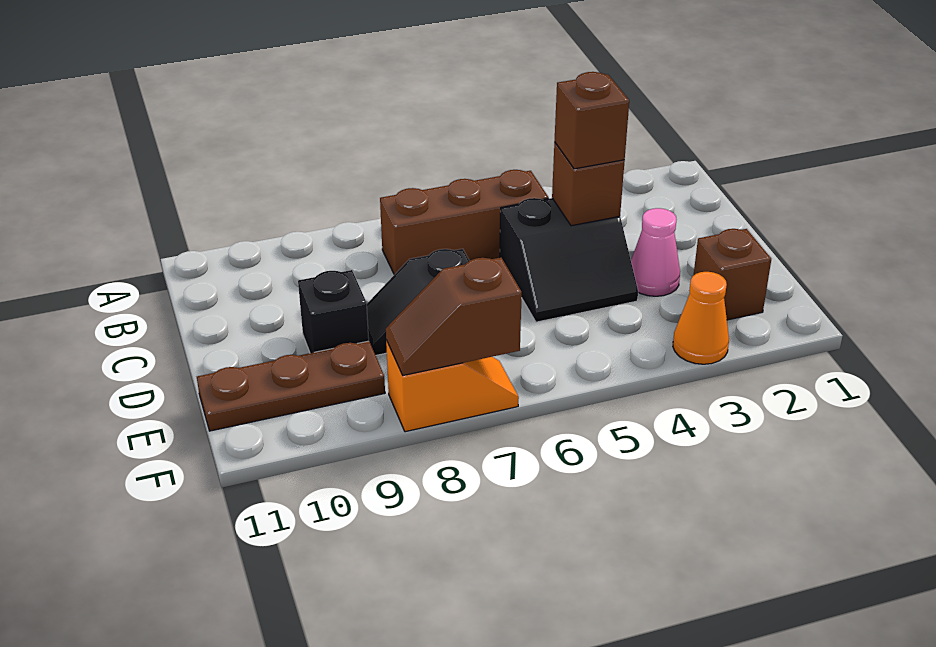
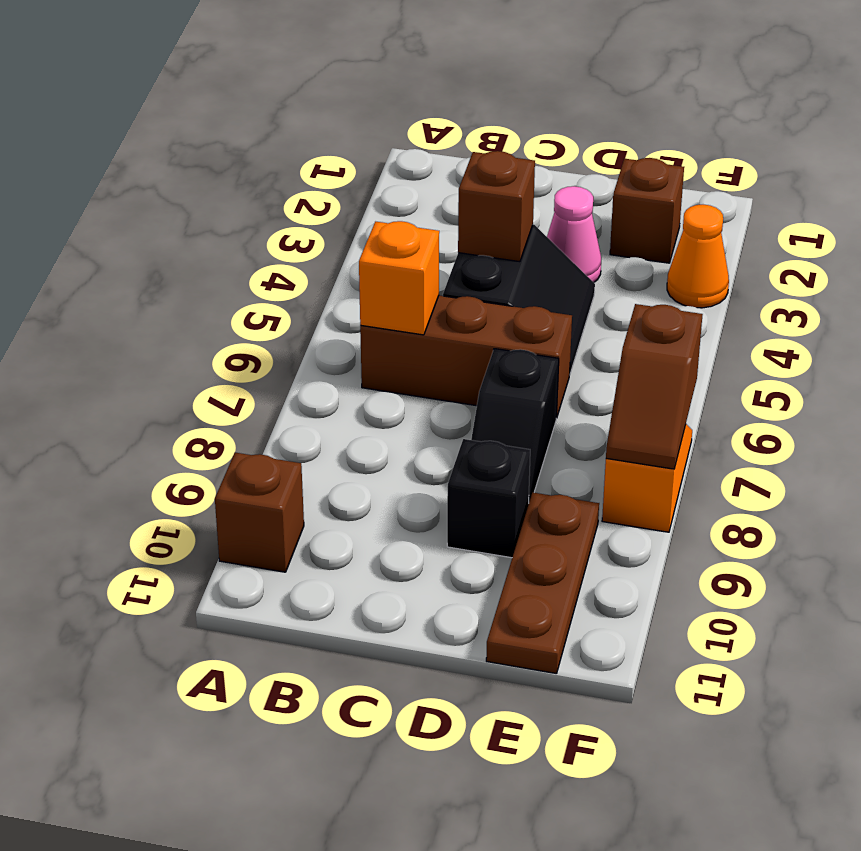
brown 1x3 brick [380,170,549,275] -> brown 1x3 brick turned to [360,296,572,418]
none -> orange 1x1 brick [359,221,439,335]
brown 1x1 brick [555,72,629,169] -> brown 1x1 brick moved to [215,453,304,572]

